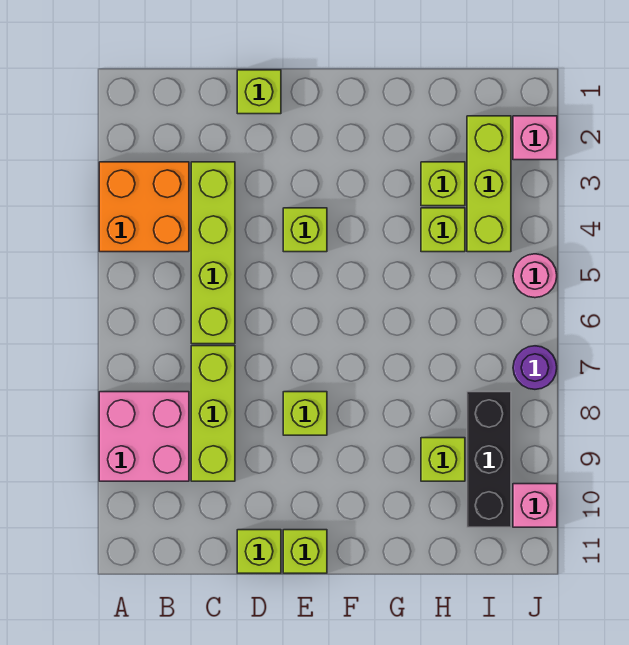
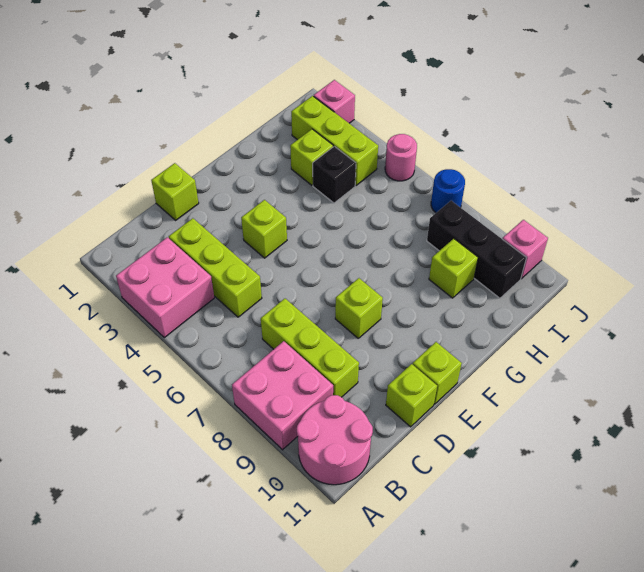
orange 2x2 brick [99,162,189,252] -> pink 2x2 brick [116,237,214,338]
none -> pink 2x2 round brick [297,395,373,485]
lime 1x4 brick [191,162,235,344] -> lime 1x3 brick [169,218,262,317]
lime 1x1 brick [421,208,465,252] -> black 1x1 brick [313,146,356,203]
purple 1x1 round brick [513,346,557,389] -> blue 1x1 round brick [431,169,465,213]

